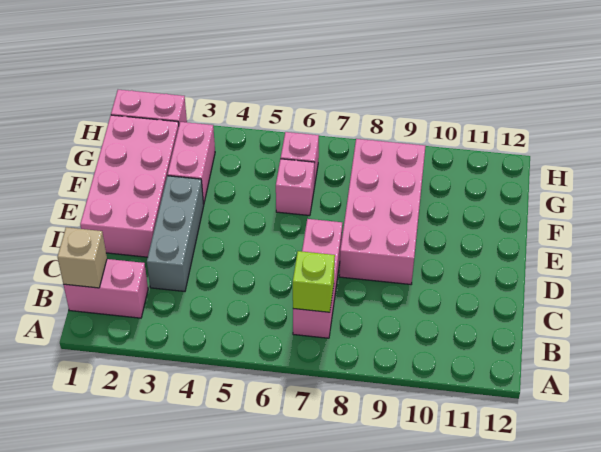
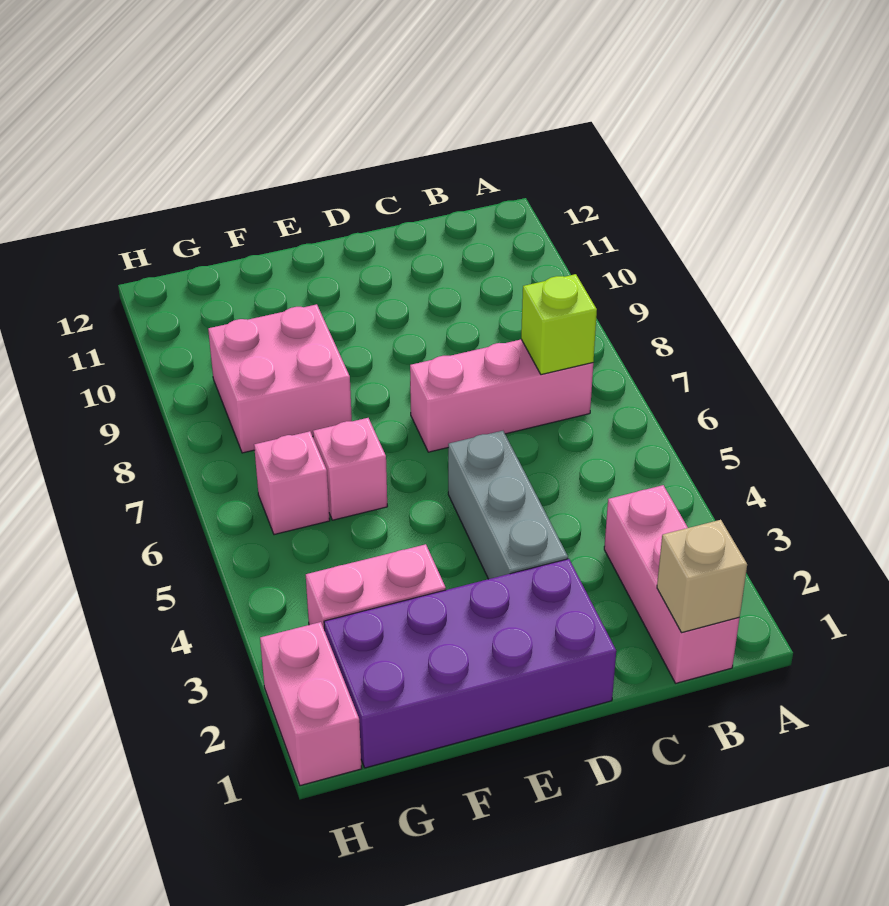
pink 1x2 brick [63,259,148,318] -> pink 1x3 brick [604,485,739,683]
grey 1x3 brick [147,176,204,291] -> grey 1x3 brick turned to [448,431,568,579]
pink 2x4 brick [80,115,179,257] -> purple 2x4 brick [324,559,616,768]
pink 2x4 brick [339,139,425,284] -> pink 2x2 brick [208,304,352,453]

